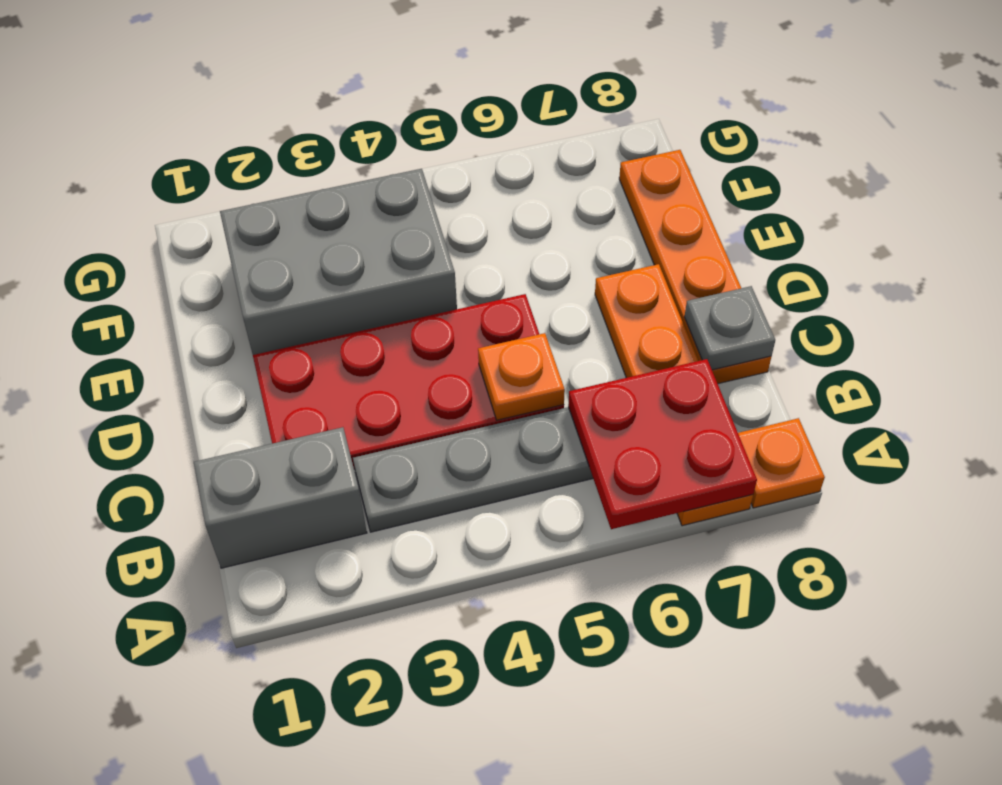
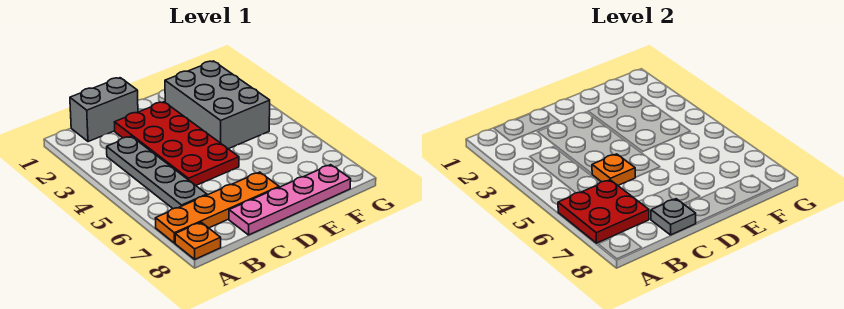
grey 1x2 brick [194,427,367,568] -> grey 1x2 brick turned to [70,78,138,142]
orange 1x4 plate [619,150,771,384] -> pink 1x4 plate [229,165,351,235]

